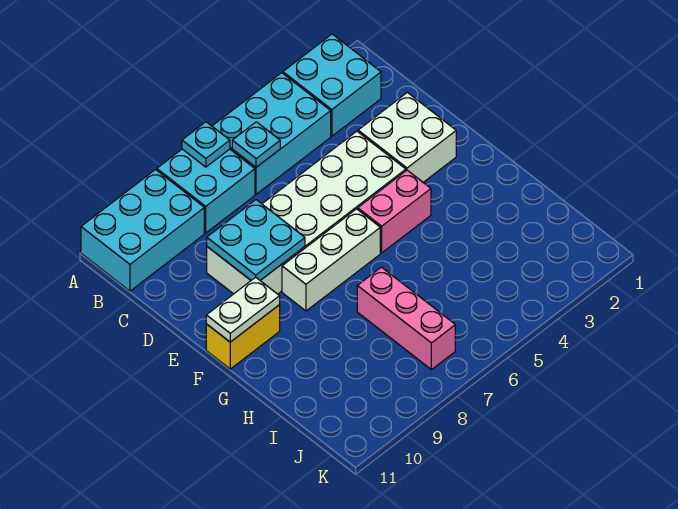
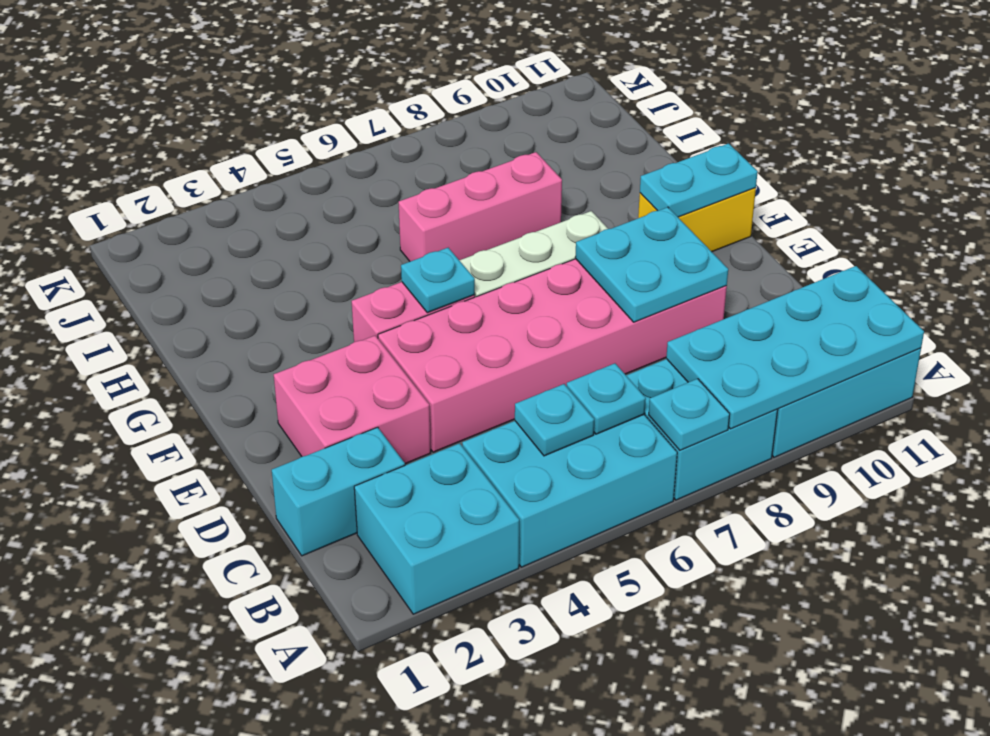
none -> cyan 2x4 plate [666,266,924,429]
none -> cyan 1x1 plate [515,384,594,456]
none -> cyan 1x2 brick [272,427,405,556]
white 2x2 brick [358,92,456,182] -> pink 2x2 brick [274,336,431,464]
white 2x6 brick [207,131,406,294] -> pink 2x6 brick [378,259,727,452]
none -> cyan 1x1 plate [401,248,475,313]
white 1x2 plate [206,277,280,342] -> cyan 1x2 plate [640,143,758,217]
pink 1x3 brick [357,267,455,370] -> pink 1x3 brick turned to [399,152,562,261]

